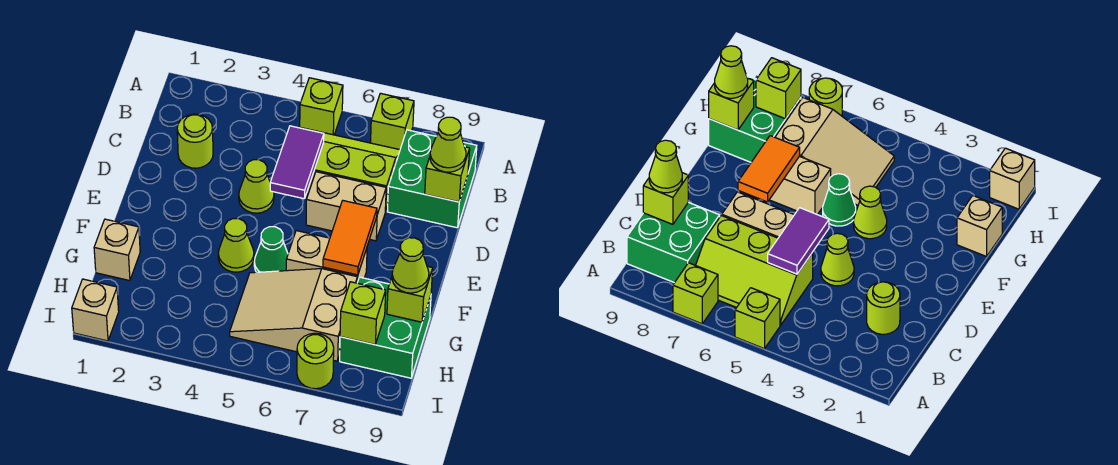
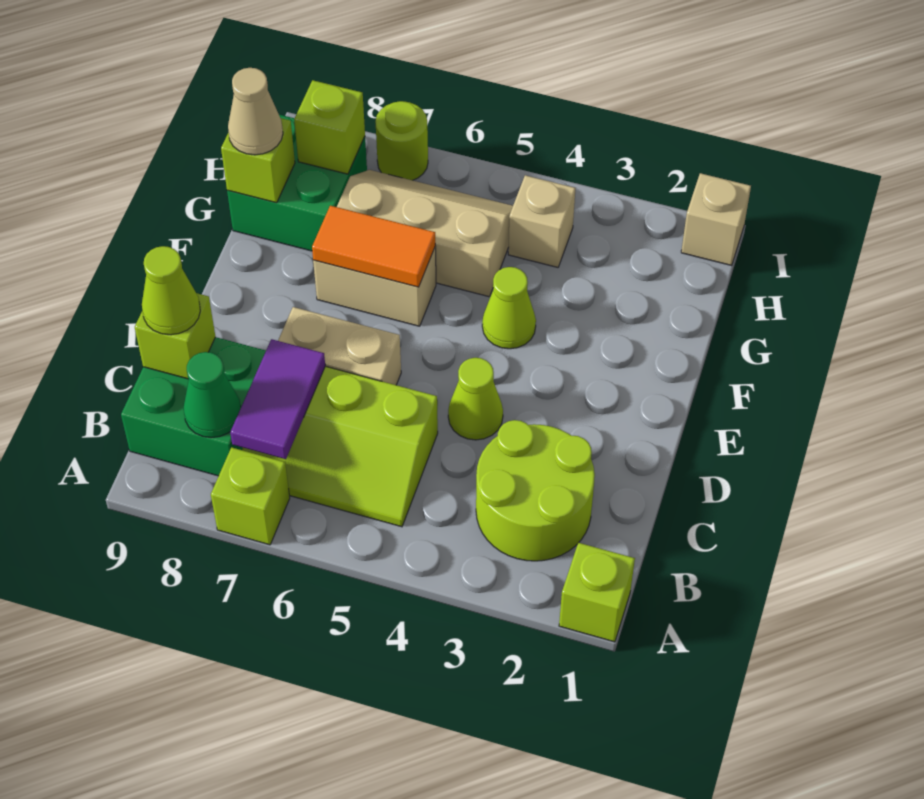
lime 1x1 brick [300,78,343,135] -> lime 1x1 brick moved to [559,543,635,642]
lime 1x1 round brick [177,114,213,168] -> lime 2x2 round brick [476,420,595,561]
purple 1x2 tile [270,126,324,199] -> purple 1x2 tile moved to [230,339,325,459]
orange 1x2 tile [323,201,377,275] -> orange 1x2 tile turned to [312,206,435,287]
green 1x1 cone [254,227,288,272] -> green 1x1 cone moved to [184,352,241,438]
tan 1x1 brick [94,219,140,281] -> tan 1x1 brick moved to [508,175,576,267]
tan 2x3 slope [230,269,357,361] -> tan 2x3 slope turned to [337,170,513,297]
lime 1x1 cone [392,238,429,293] -> tan 1x1 cone [228,68,283,155]

